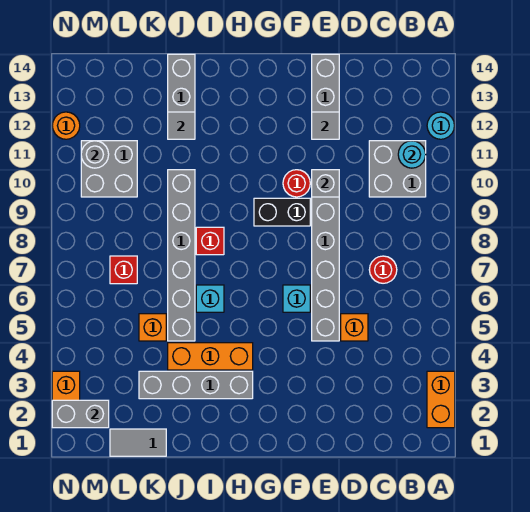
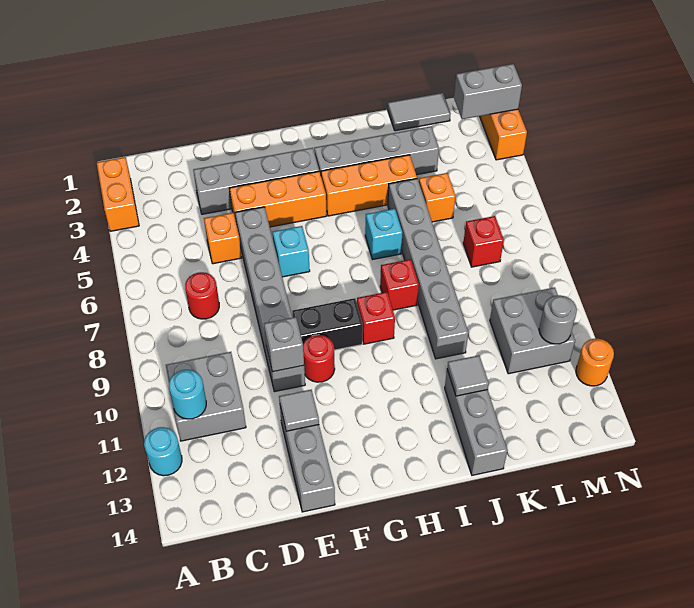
none -> grey 1x4 brick [193,148,319,214]
none -> orange 1x3 brick [229,171,327,227]
none -> red 1x1 brick [357,292,395,344]

